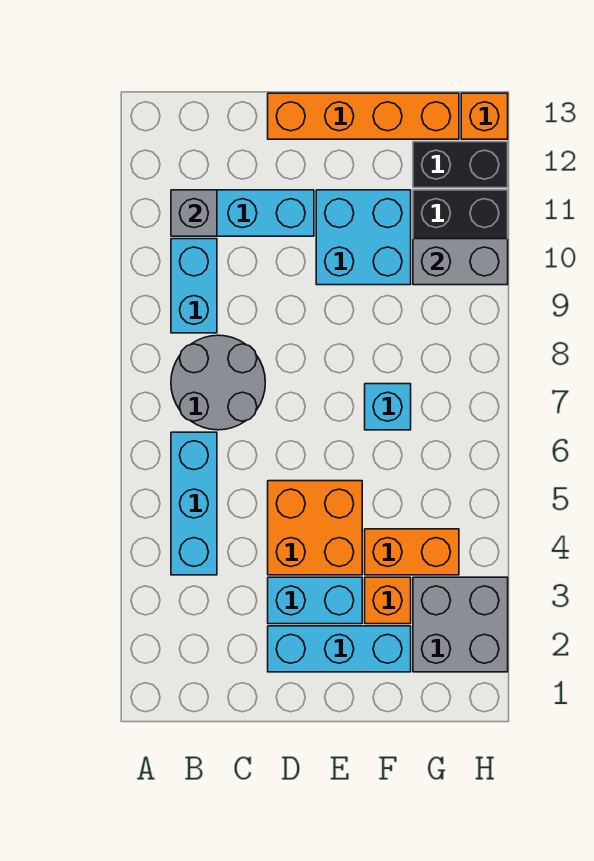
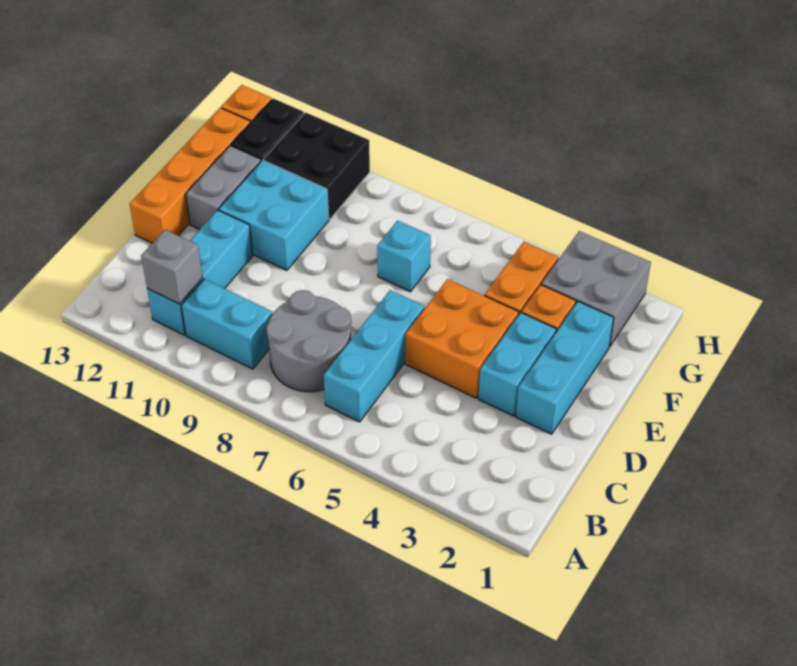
cyan 1x3 brick [171,432,217,575] -> cyan 1x3 brick turned to [324,290,424,422]
grey 1x2 brick [413,239,508,285] -> grey 1x2 brick moved to [186,146,261,230]

